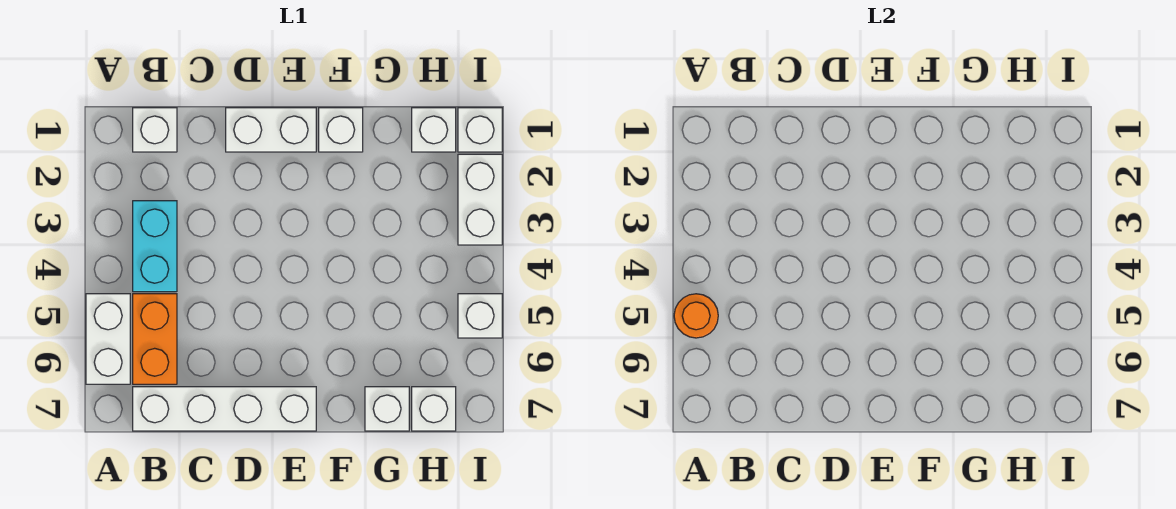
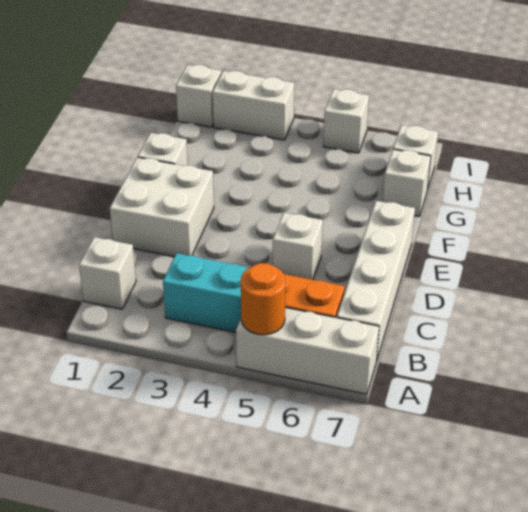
white 1x2 brick [86,294,130,384] -> white 1x3 brick [236,307,379,394]
white 1x2 brick [226,108,316,152] -> white 2x2 brick [110,157,214,257]
white 1x1 brick [412,108,456,152] -> white 1x1 brick moved to [273,213,323,280]

